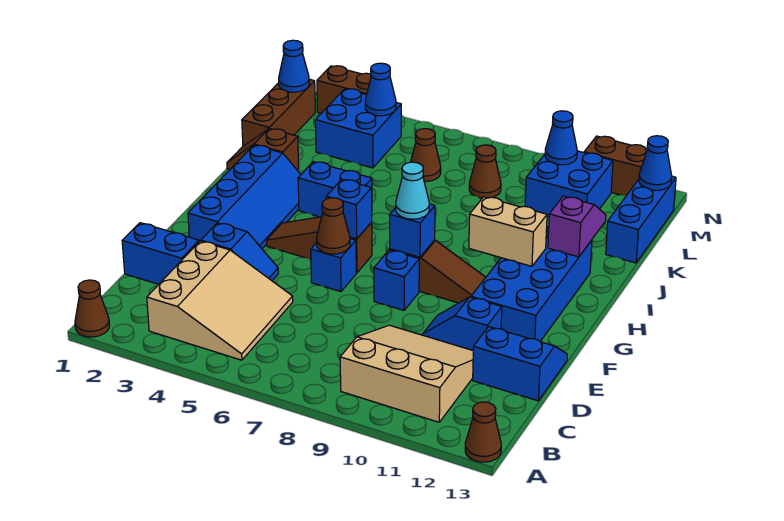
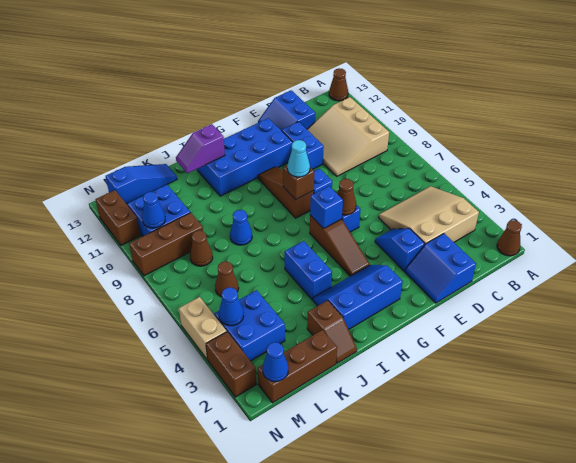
blue 1x2 slope [422,297,502,350] -> blue 1x2 brick [282,122,324,169]
blue 2x4 slope [188,145,301,249] -> blue 2x3 slope [313,265,403,330]
blue 1x1 brick [390,204,435,257] -> brown 1x1 brick [283,165,314,200]
tan 1x2 brick [469,197,547,266] -> tan 1x2 brick moved to [179,297,227,360]
blue 1x3 brick [606,176,676,263] -> blue 1x3 slope [106,164,177,204]
none -> brown 1x3 brick [129,213,203,276]
blue 1x1 cone [639,136,672,190] -> blue 1x1 cone moved to [230,210,252,245]

